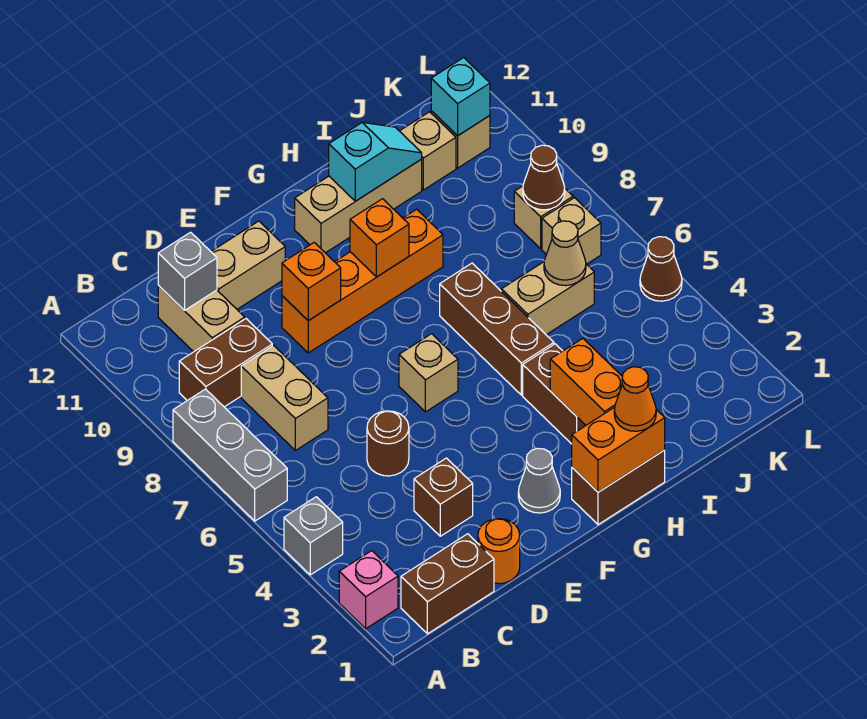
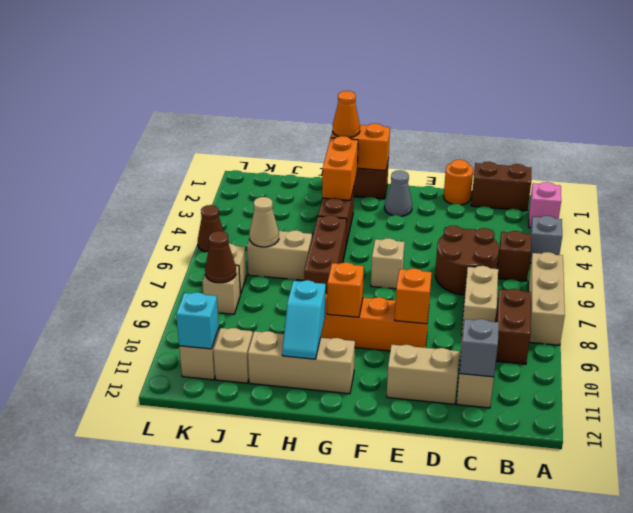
grey 1x3 brick [173,389,287,521] -> tan 1x3 brick [528,252,565,345]
brown 1x2 brick [179,319,272,407] -> brown 1x2 brick turned to [495,289,531,364]
brown 1x1 brick [414,458,473,536] -> brown 1x1 brick moved to [498,231,531,281]
brown 1x1 round brick [367,411,409,476] -> brown 2x2 round brick [435,226,499,295]
cyan 1x2 slope [329,122,422,201] -> cyan 1x2 slope turned to [282,280,326,359]

